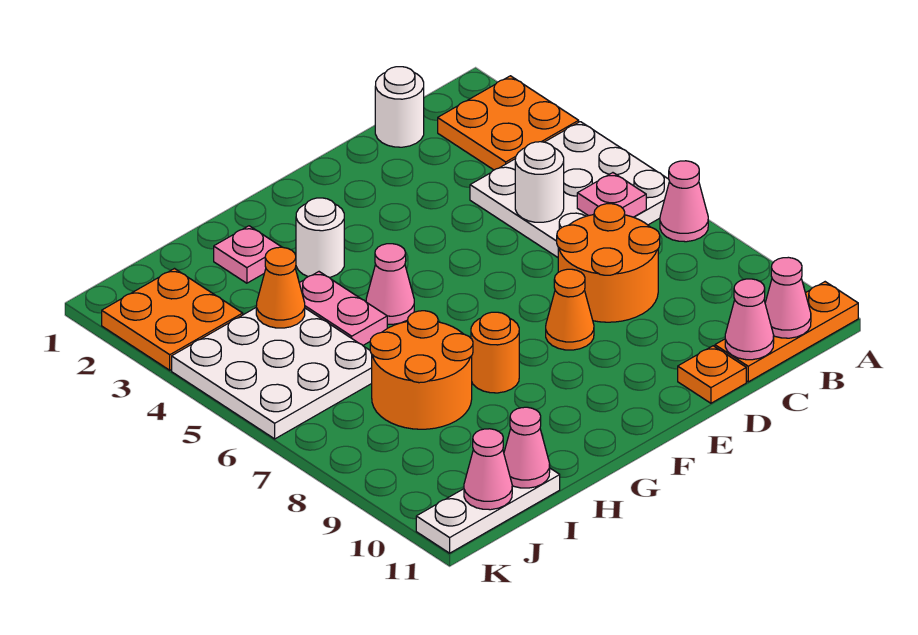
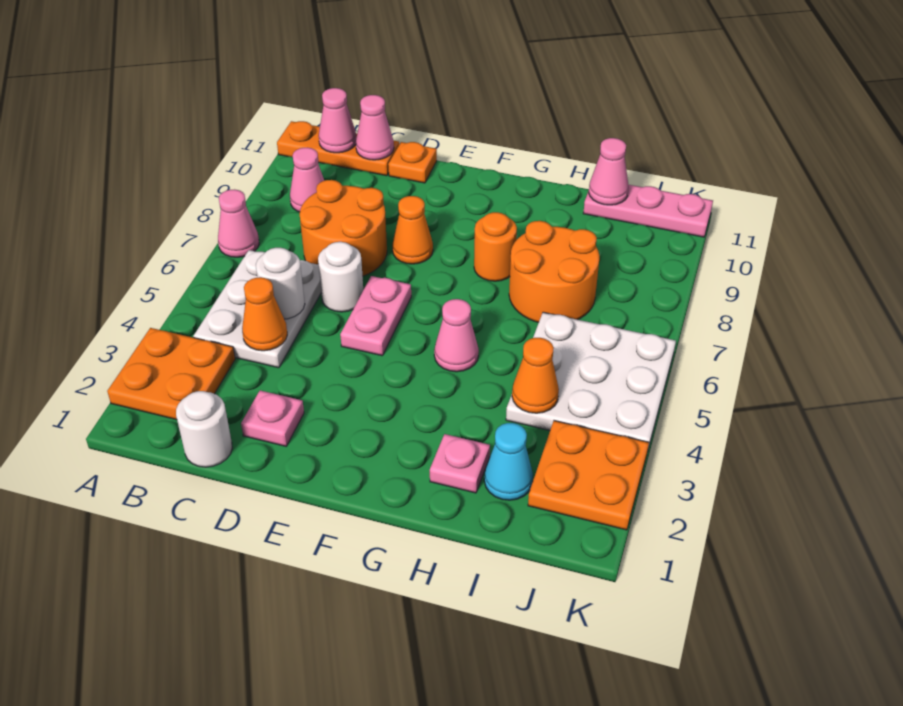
white 3x3 plate [470,122,669,257] -> white 2x3 plate [193,250,321,368]
pink 1x1 plate [577,173,646,217] -> pink 1x1 plate moved to [241,390,304,446]
none -> orange 1x1 cone [242,277,287,351]
white 1x1 round brick [296,198,344,278] -> white 1x1 round brick moved to [318,242,363,312]
pink 1x2 plate [299,272,387,345] -> pink 1x2 plate moved to [340,276,411,356]
none -> cyan 1x1 cone [484,423,533,500]
white 1x3 plate [416,468,560,553] -> pink 1x3 plate [583,185,713,237]
pink 1x1 cone [464,429,512,510] -> pink 1x1 cone moved to [290,147,324,212]

